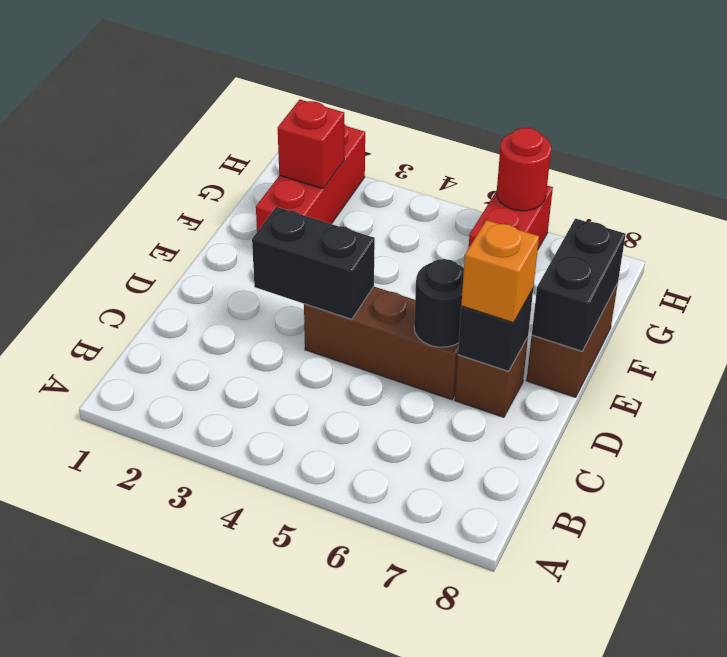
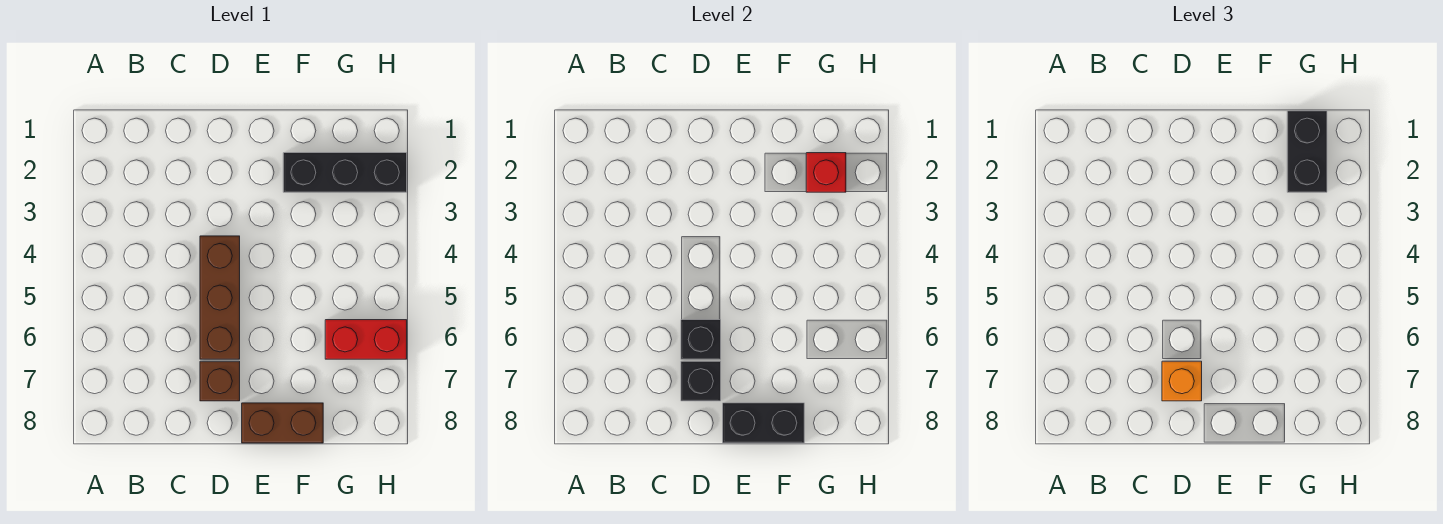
black 1x2 brick [252,207,375,319] -> black 1x2 brick moved to [1287,111,1327,192]
black 1x1 round brick [414,259,464,347] -> black 1x1 brick [681,320,721,359]
red 1x3 brick [256,124,365,232] -> black 1x3 brick [283,153,407,192]
red 1x1 round brick [497,128,551,211] -> none

